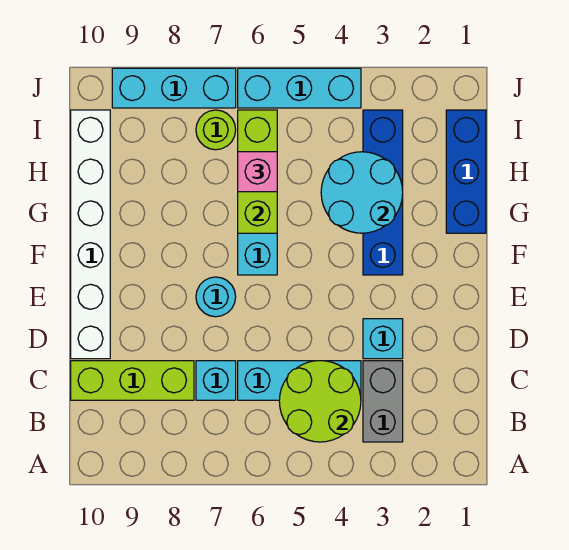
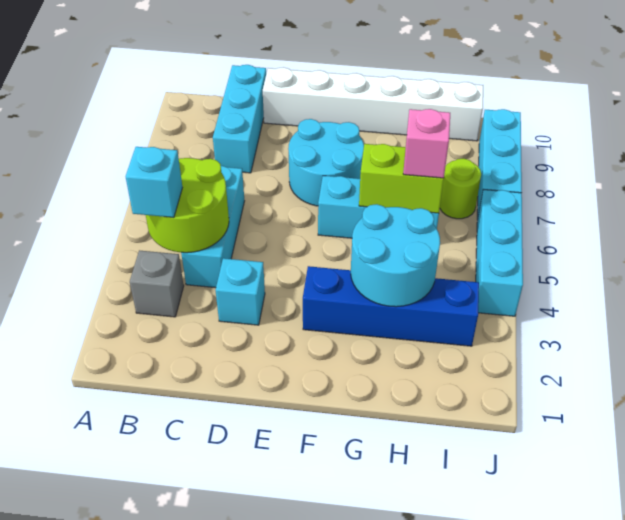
grey 1x2 brick [363,361,403,442] -> grey 1x1 brick [130,250,184,317]
cyan 1x1 brick [196,361,236,400] -> cyan 1x1 brick moved to [126,147,182,218]
lime 1x3 brick [71,361,194,400] -> cyan 1x3 brick [213,65,266,173]
cyan 1x1 round brick [196,277,236,317] -> cyan 2x2 round brick [288,119,364,206]
blue 1x3 brick [446,110,486,233] -> none
lime 1x3 brick [238,110,277,233] -> lime 1x2 brick [359,144,444,213]

